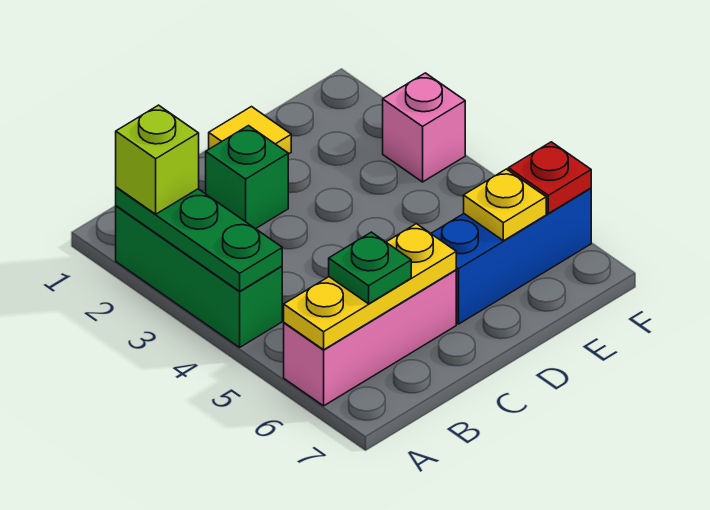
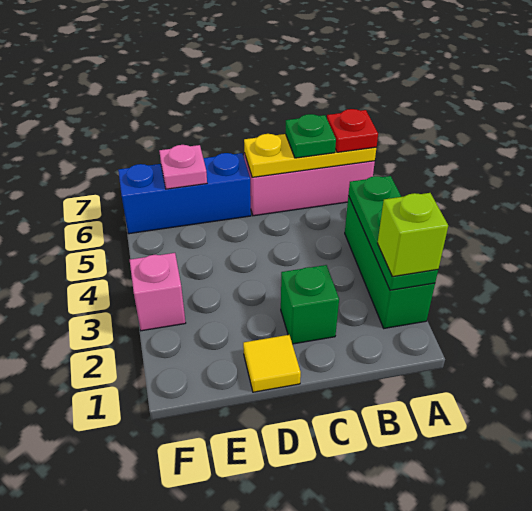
yellow 1x1 plate [464,169,546,241] -> pink 1x1 plate [159,145,207,189]
red 1x1 plate [508,142,591,213] -> red 1x1 plate moved to [327,109,378,152]

